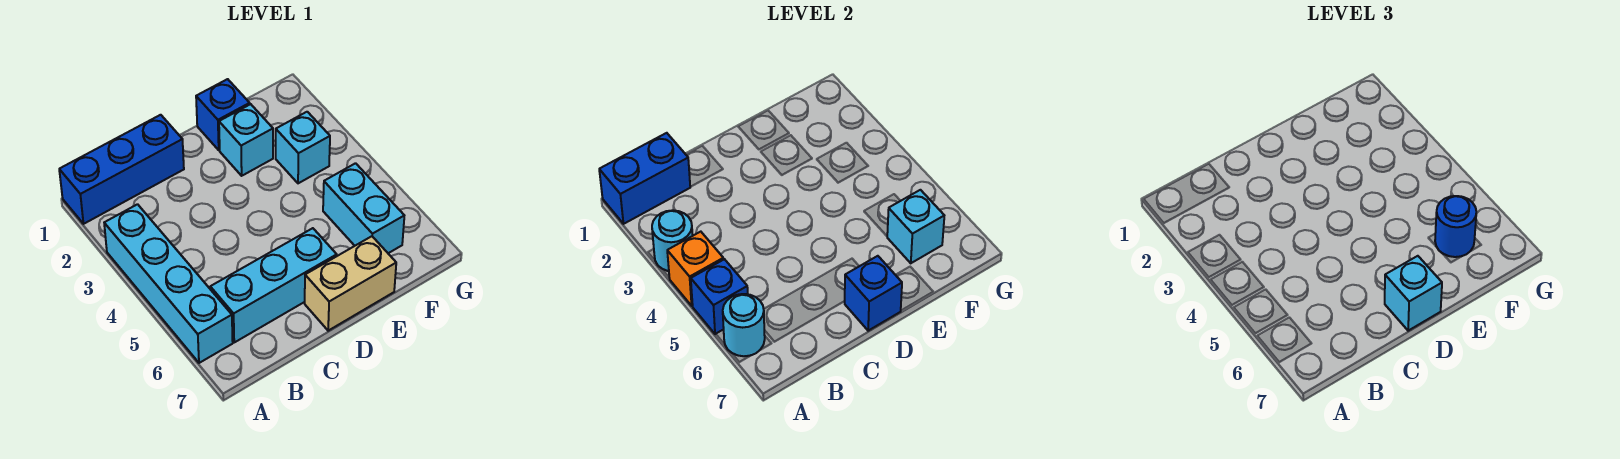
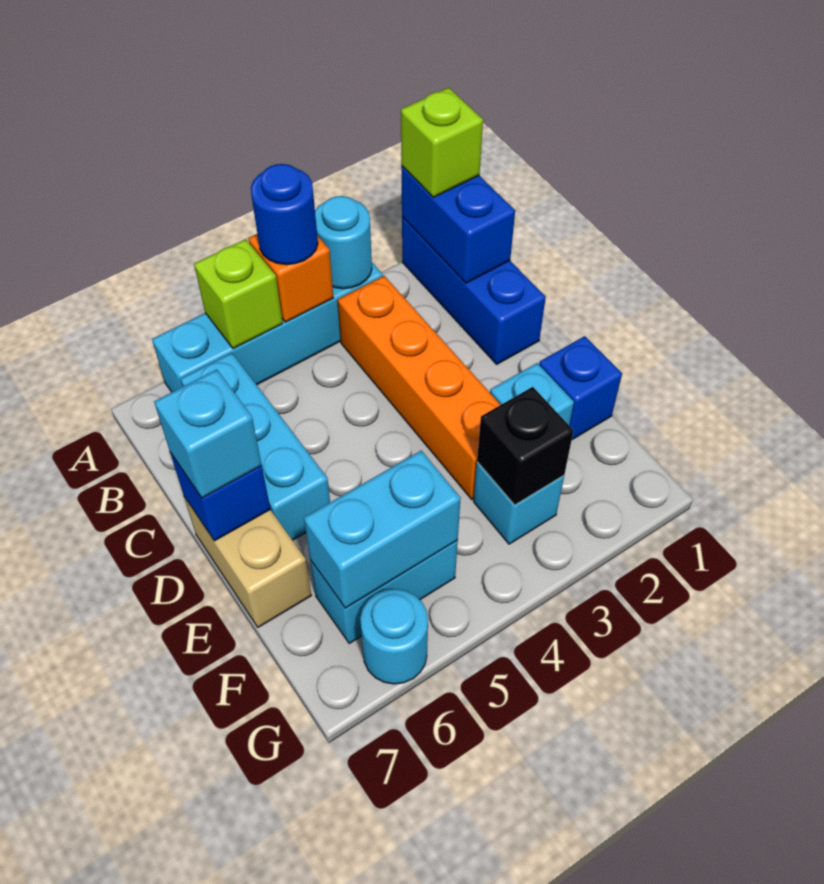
none -> lime 1x1 brick [401,88,483,197]
blue 1x1 brick [691,259,748,334] -> lime 1x1 brick [194,239,283,349]
cyan 1x1 round brick [723,294,765,356] -> cyan 1x1 round brick moved to [360,589,428,684]
none -> orange 1x4 brick [338,276,501,499]
none -> black 1x1 brick [477,387,573,505]
cyan 1x1 brick [887,190,944,263] -> cyan 1x2 brick [304,451,461,608]
blue 1x1 round brick [1435,196,1476,257] -> blue 1x1 round brick moved to [251,164,318,265]

